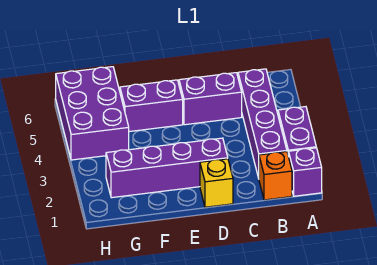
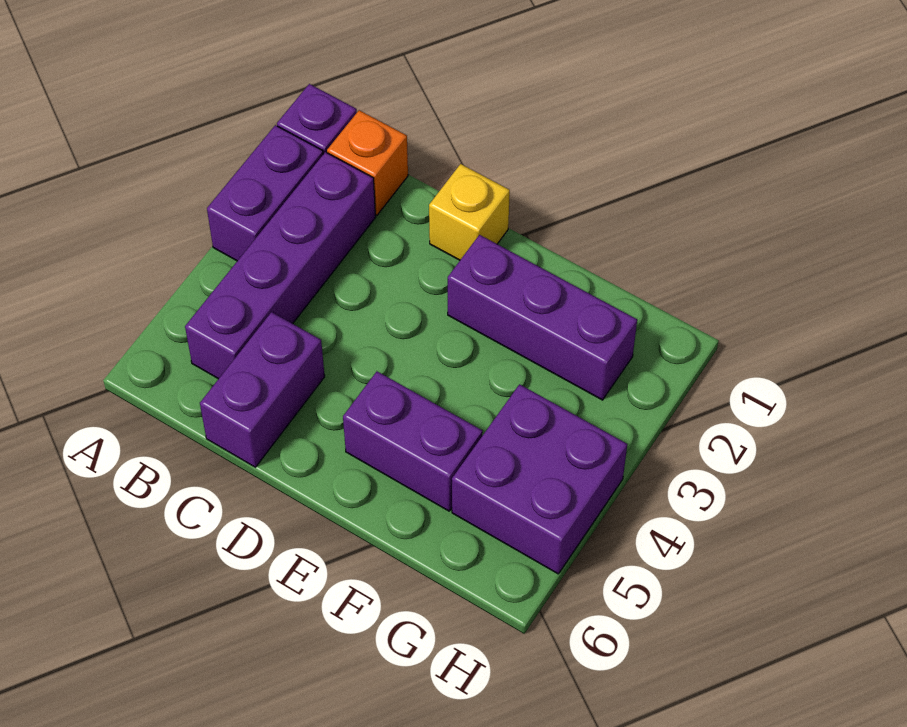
purple 1x2 brick [179,73,242,125] -> purple 1x2 brick turned to [200,312,325,467]
purple 1x4 brick [106,138,228,198] -> purple 1x3 brick [448,235,637,400]
purple 2x3 brick [56,67,129,160] -> purple 2x2 brick [452,384,627,574]

